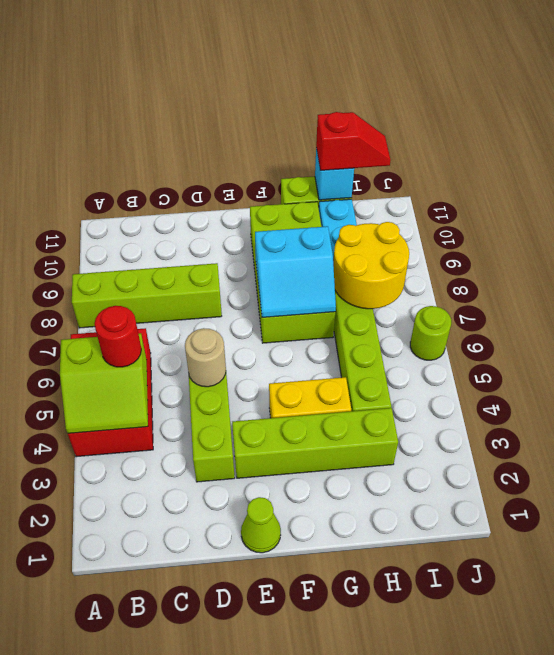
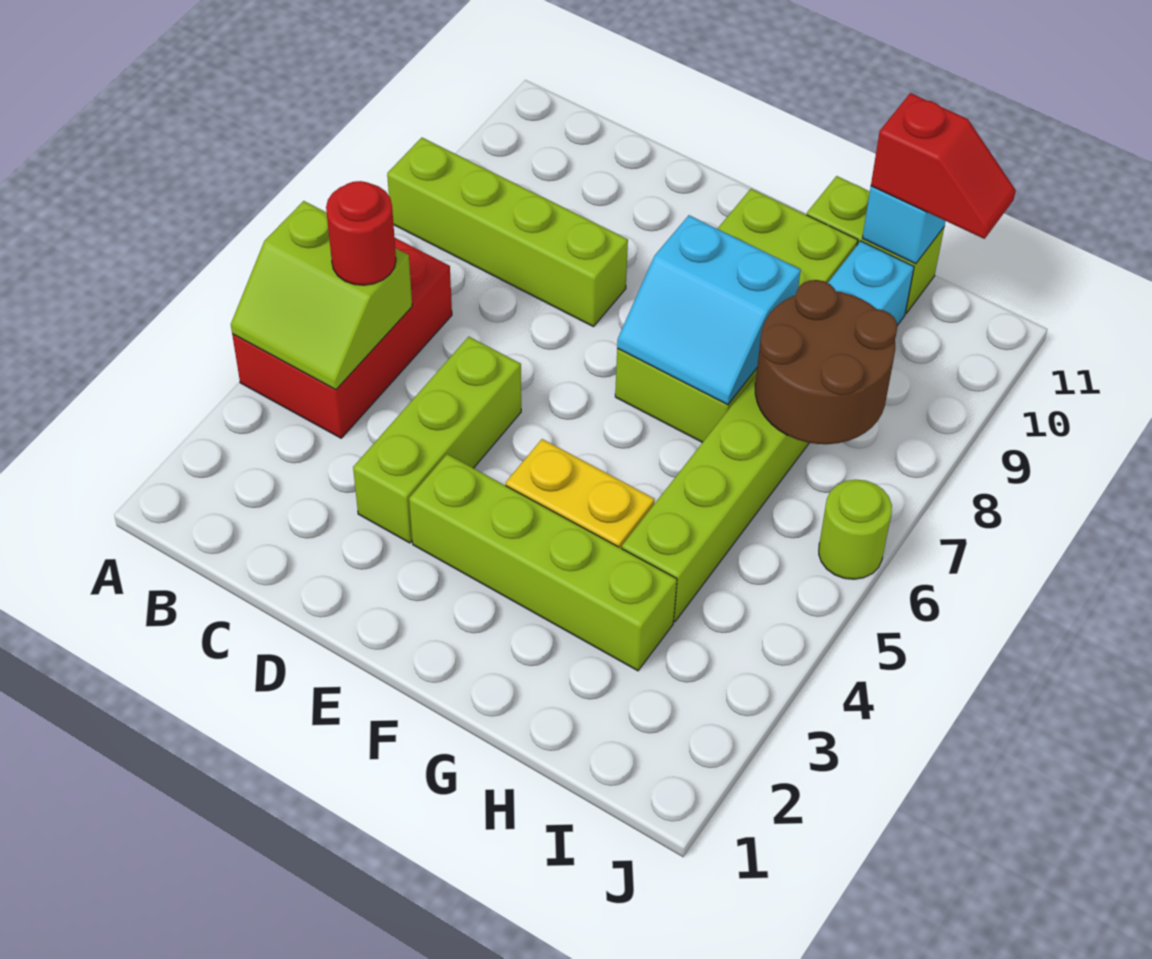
tan 1x1 round brick [185,328,226,387] -> none
lime 1x1 cone [241,497,281,553] -> none
yellow 2x2 round brick [333,222,409,309] -> brown 2x2 round brick [755,280,897,444]

